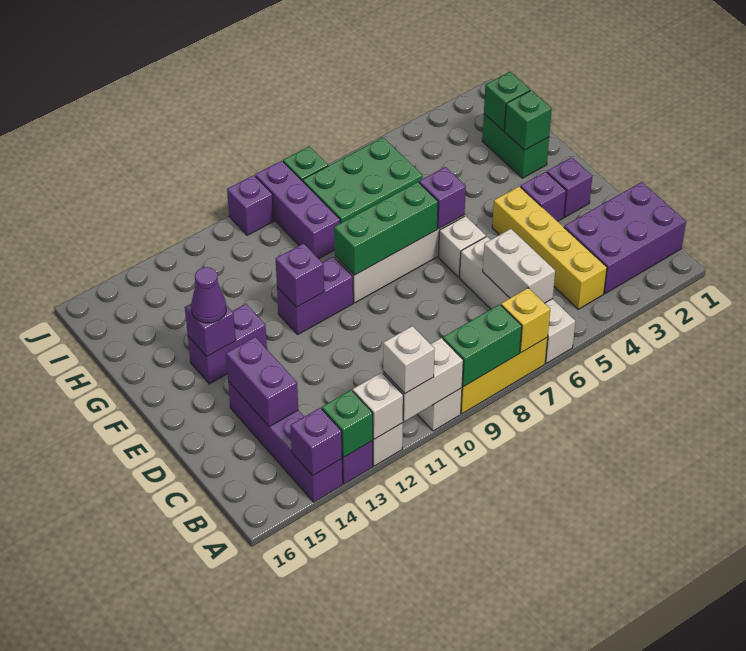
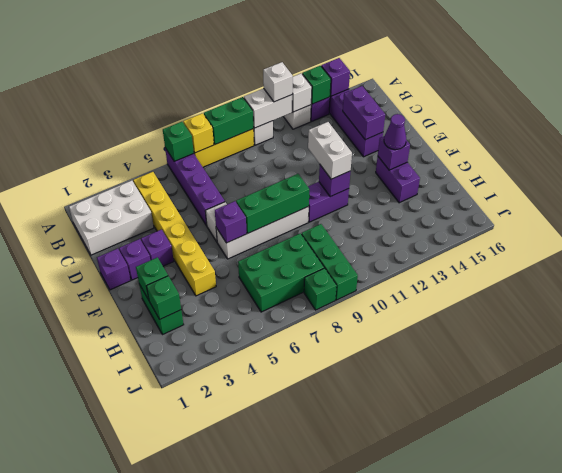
white 1x4 brick [460,237,575,363] -> purple 1x4 brick [165,148,225,226]
none -> green 1x1 brick [163,122,194,161]
purple 2x3 brick [564,182,686,294] -> white 2x3 brick [69,180,154,255]
yellow 1x4 brick [492,186,607,309] -> yellow 1x6 brick [133,172,216,296]
white 1x2 brick [483,229,555,303] -> white 1x2 brick moved to [308,122,352,179]
purple 1x2 brick [188,304,267,384] -> purple 1x2 brick turned to [376,157,420,203]
purple 1x3 brick [255,161,340,259] -> green 1x3 brick [302,224,358,300]
purple 1x1 brick [227,175,274,235] -> purple 1x1 brick moved to [97,248,131,290]

